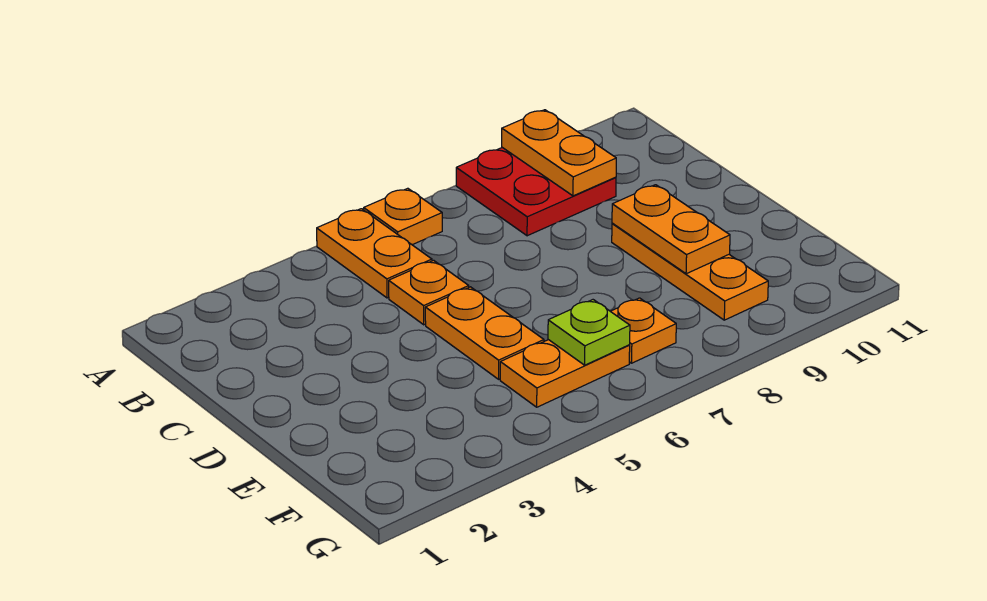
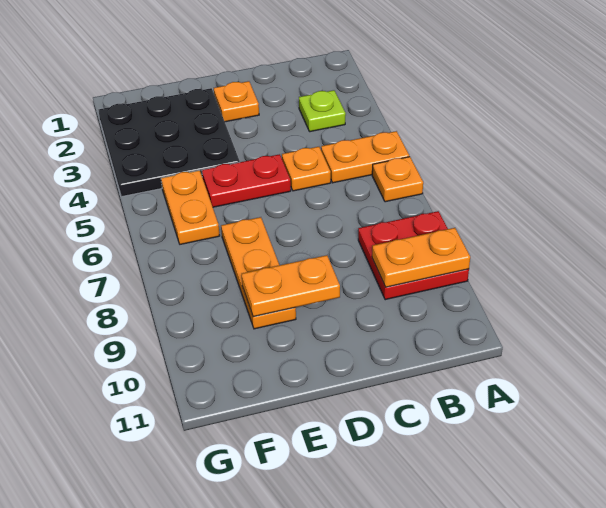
orange 1x2 plate [425,287,544,379] -> red 1x2 plate [202,154,291,207]
orange 1x3 plate [612,223,768,320] -> orange 1x3 plate turned to [221,217,296,329]
none -> black 3x3 plate [99,88,240,197]
lime 1x1 plate [548,300,630,365] -> lime 1x1 plate moved to [299,90,346,132]
orange 1x1 plate [611,298,676,363] -> orange 1x1 plate moved to [214,81,259,122]

